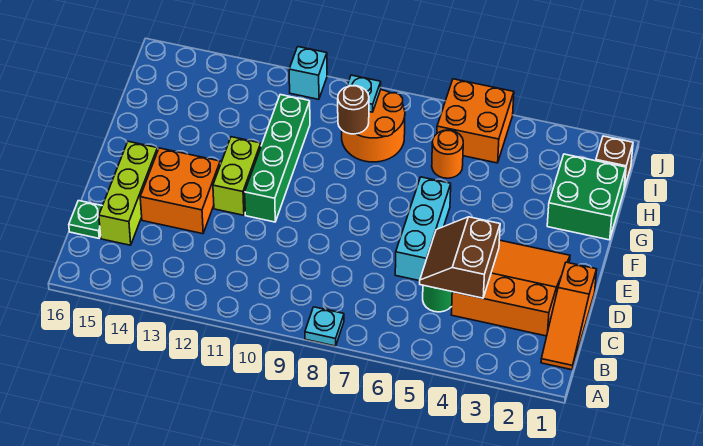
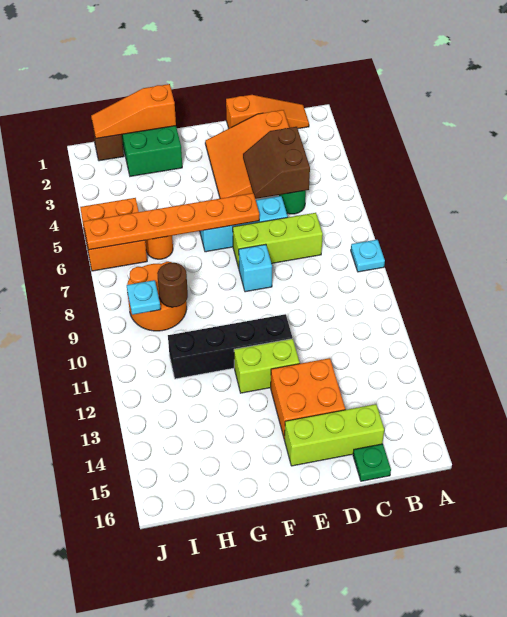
brown 2x2 slope [420,217,500,298] -> brown 2x2 slope turned to [243,127,310,199]
none -> lime 1x3 brick [233,213,323,268]
none -> orange 1x6 plate [83,193,259,250]
green 1x4 brick [245,95,310,222] -> black 1x4 brick [168,314,292,379]
none -> orange 1x3 slope [91,84,176,138]
cyan 1x1 brick [289,47,327,99] -> cyan 1x1 brick moved to [239,244,272,292]

